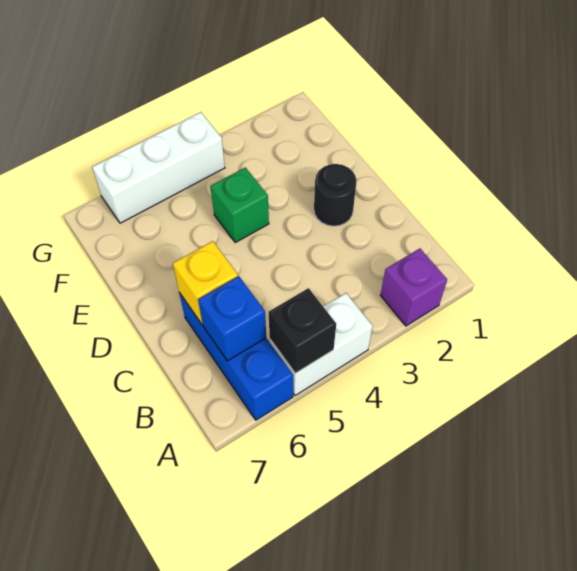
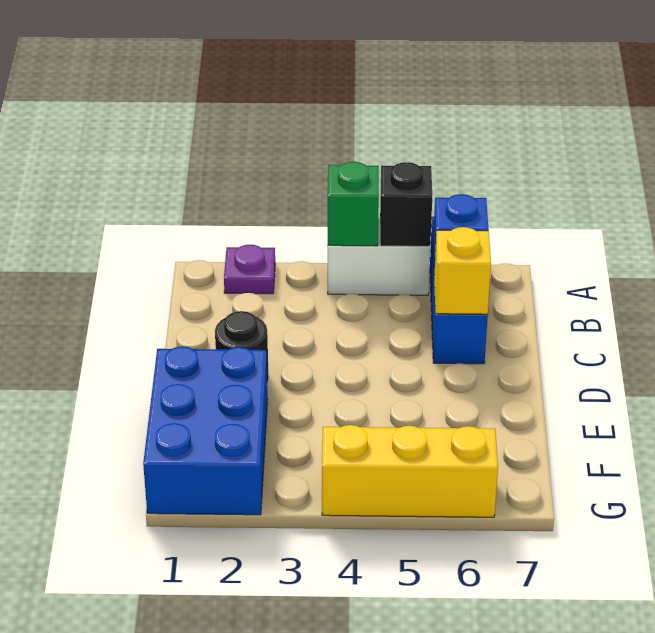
purple 1x1 brick [380,249,447,326] -> purple 1x1 plate [224,245,275,294]
none -> blue 2x3 brick [143,346,268,515]
green 1x1 brick [211,167,269,242] -> green 1x1 brick moved to [328,162,379,246]
white 1x3 brick [92,112,225,223] -> yellow 1x3 brick [322,425,498,517]

